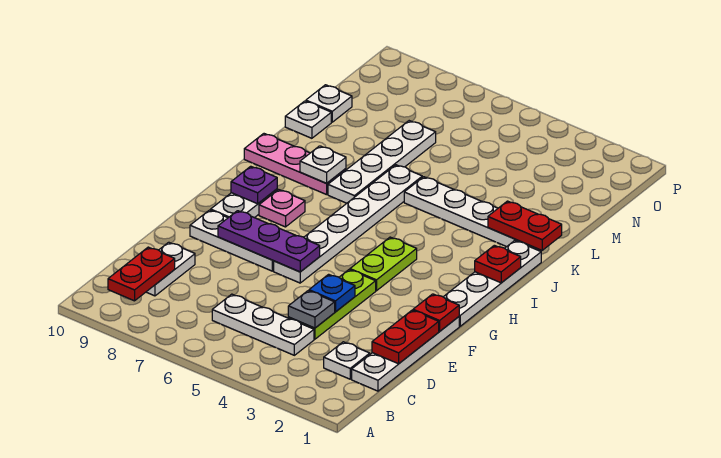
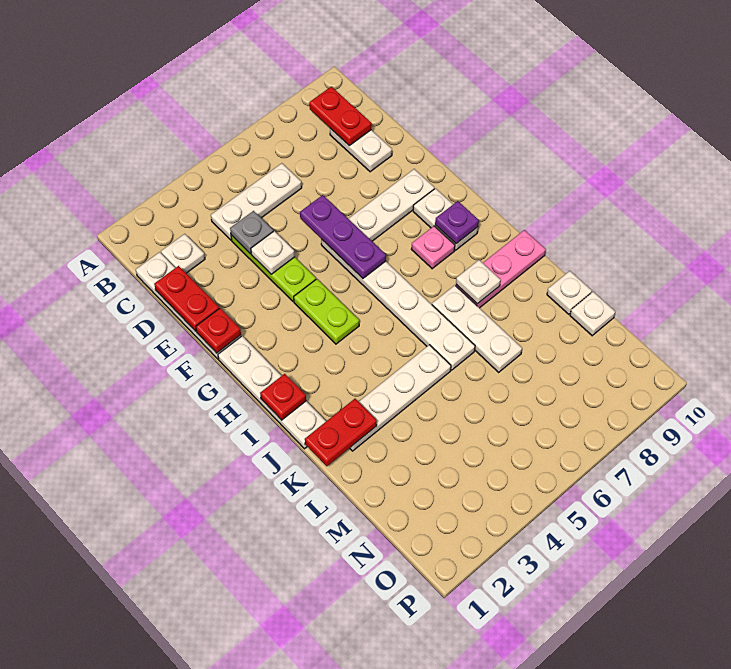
blue 1x1 plate [309,274,355,312] -> white 1x1 plate [251,231,295,274]
purple 1x3 plate [218,211,320,272] -> purple 1x3 plate turned to [300,195,386,278]
white 1x4 plate [328,121,436,203] -> white 1x3 plate [432,285,522,372]

